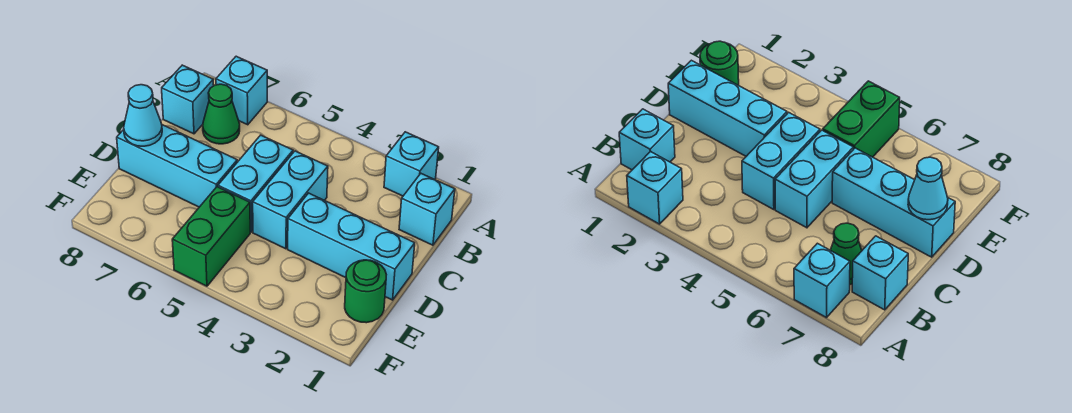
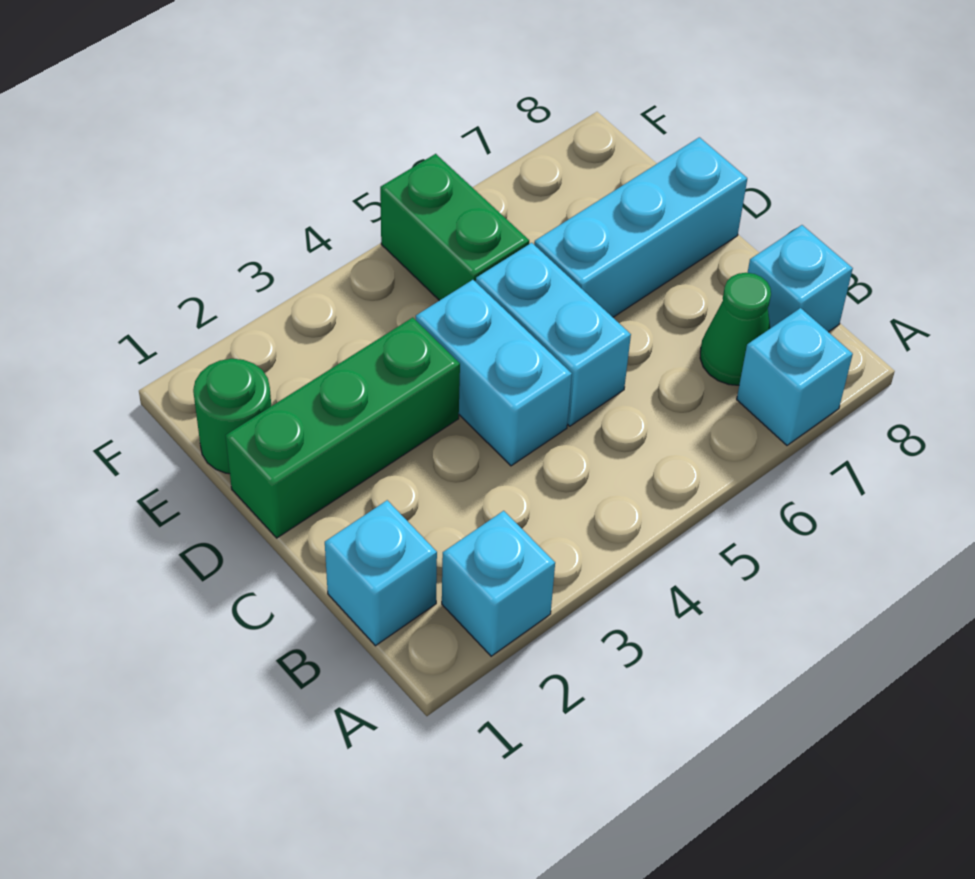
cyan 1x3 brick [288,193,415,300] -> green 1x3 brick [226,318,460,538]
cyan 1x1 cone [124,85,162,146] -> none

